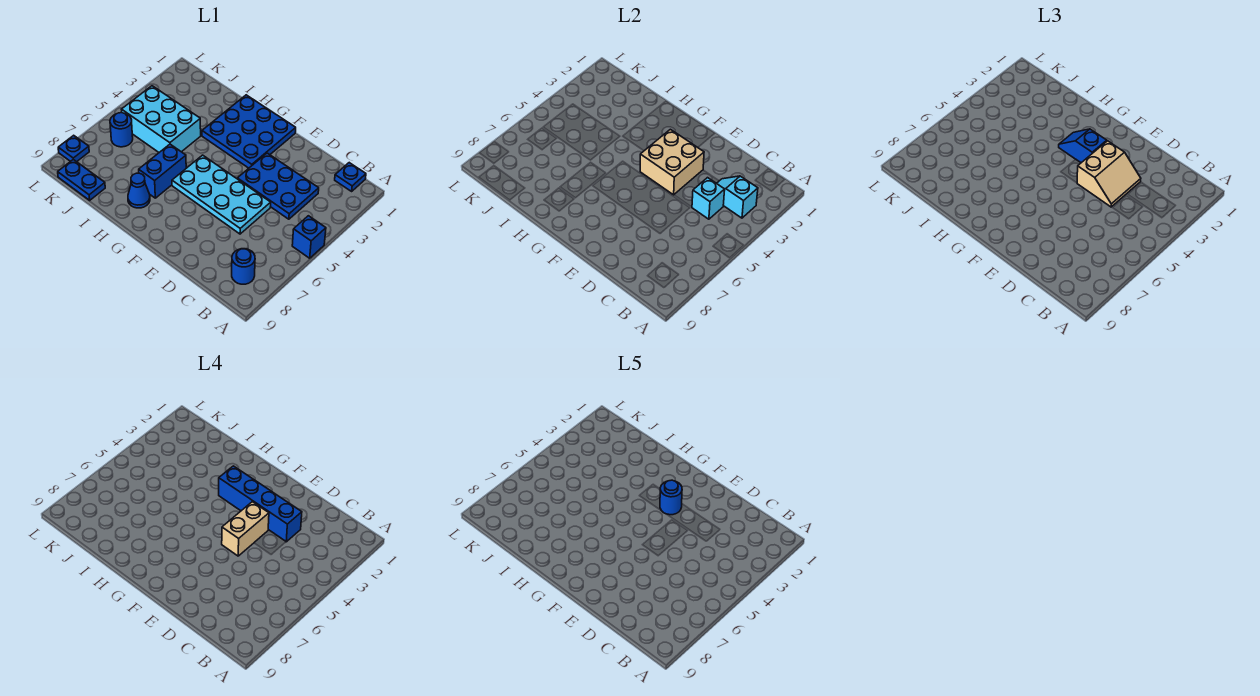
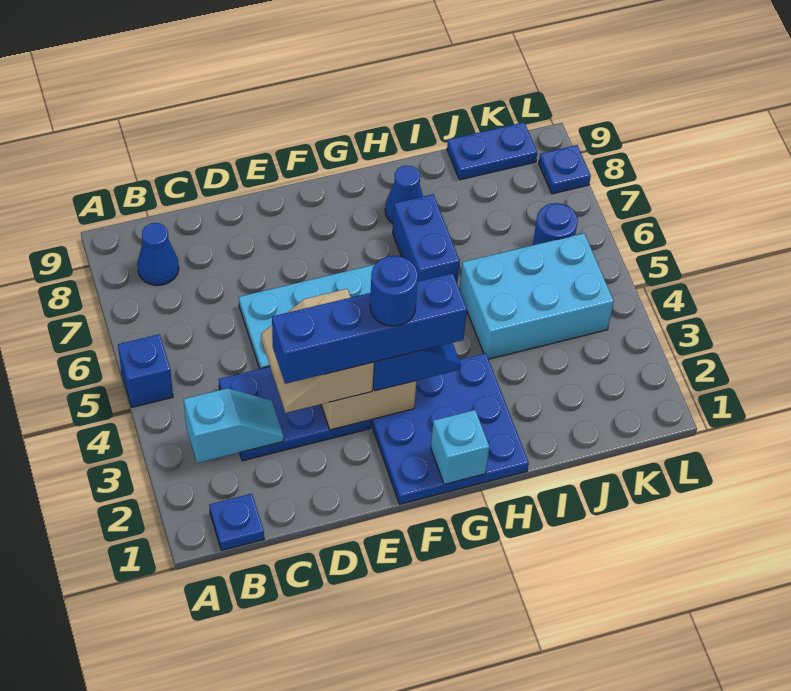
blue 1x1 round brick [232,249,255,284] -> blue 1x1 cone [137,223,179,285]
cyan 1x1 brick [692,178,725,219] -> cyan 1x1 brick moved to [431,410,489,484]
tan 1x2 brick [222,502,269,556] -> none

